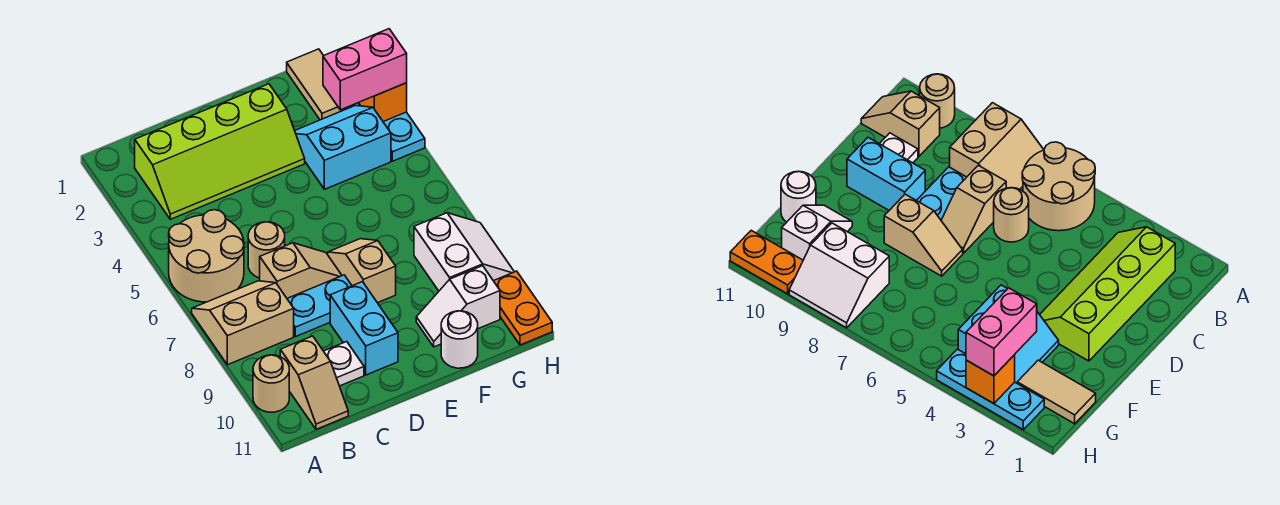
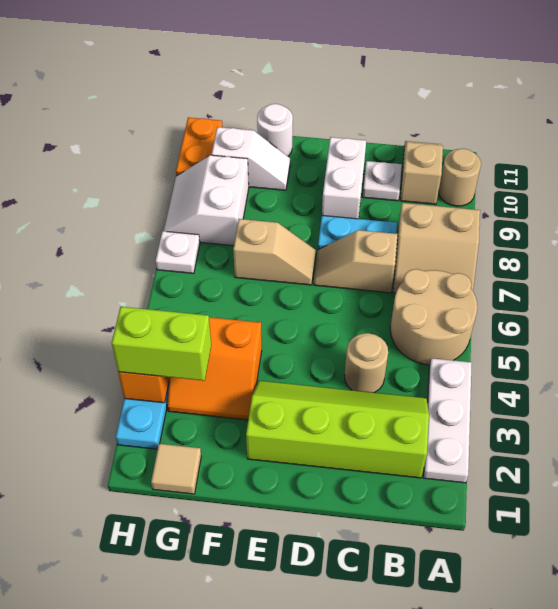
none -> white 1x3 plate [424,358,472,483]
tan 1x1 round brick [248,222,285,278] -> tan 1x1 round brick moved to [344,333,388,393]
cyan 1x2 brick [330,282,398,375] -> white 1x2 brick [322,137,366,219]
tan 1x2 slope [328,239,396,303] -> tan 1x2 slope turned to [233,219,316,285]
cyan 2x2 slope [295,106,391,189] -> orange 2x2 slope [167,317,262,420]
tan 1x2 tile [287,49,354,120] -> tan 1x1 tile [151,444,201,494]
pink 1x2 brick [323,29,407,110] -> lime 1x2 brick [112,307,211,381]
none -> white 1x1 plate [156,231,200,274]

